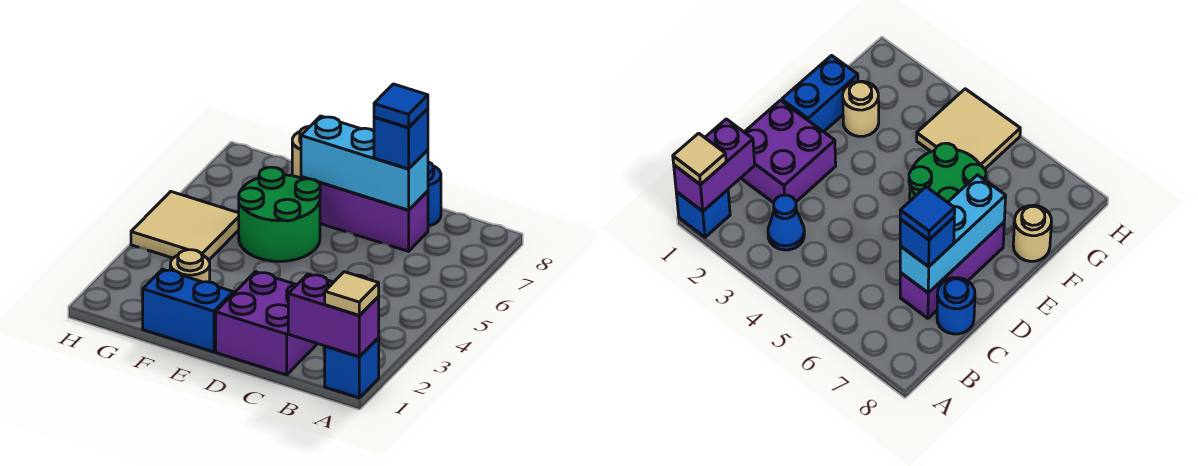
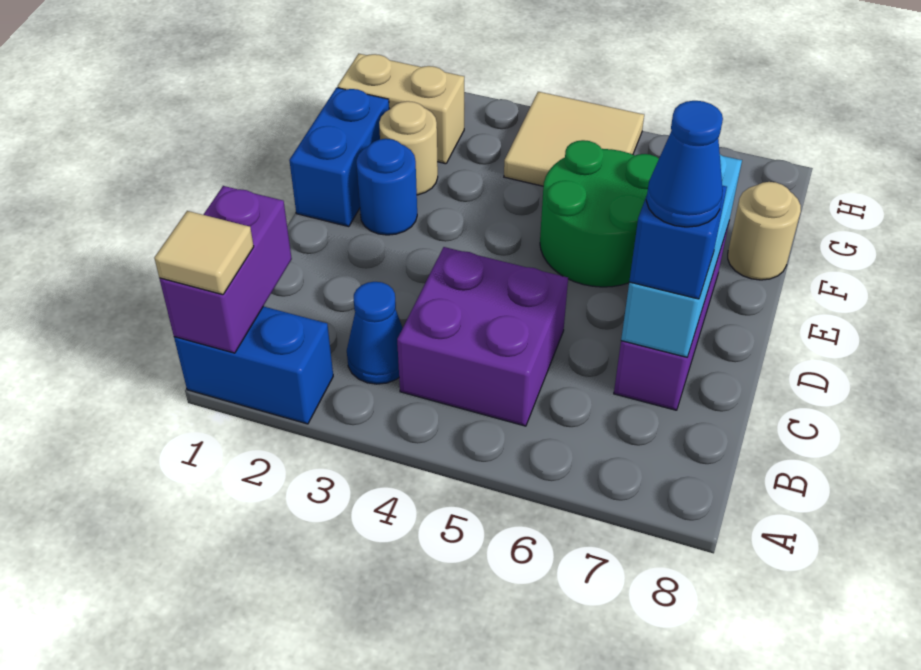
blue 1x1 brick [325,338,379,398] -> blue 1x2 brick [174,306,333,424]
purple 2x2 brick [216,272,317,375] -> purple 2x2 brick moved to [397,247,568,426]
blue 1x1 tile [374,84,428,128] -> blue 1x1 cone [646,101,723,227]
blue 1x1 round brick [428,162,441,226] -> blue 1x1 round brick moved to [356,139,417,235]
none -> tan 1x2 brick [338,54,464,164]

